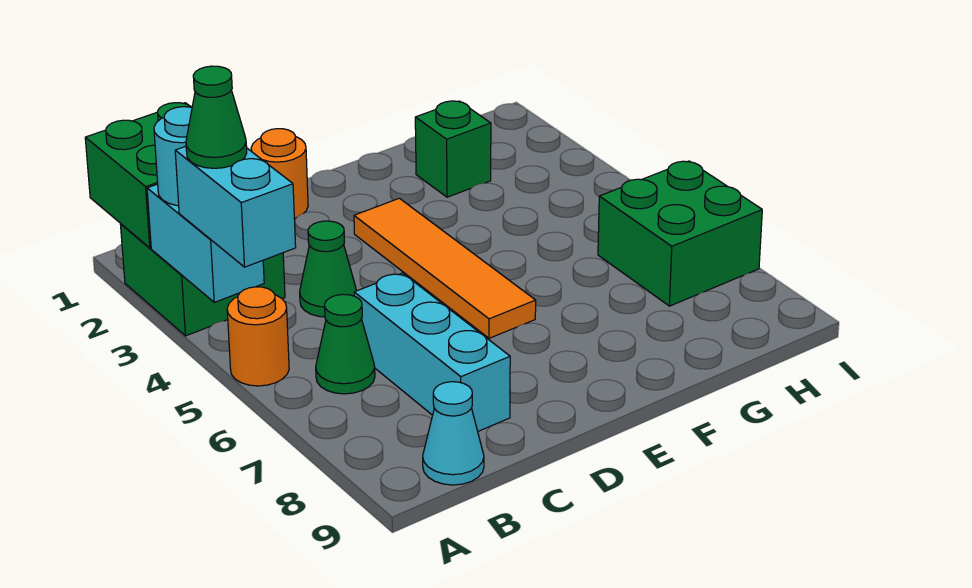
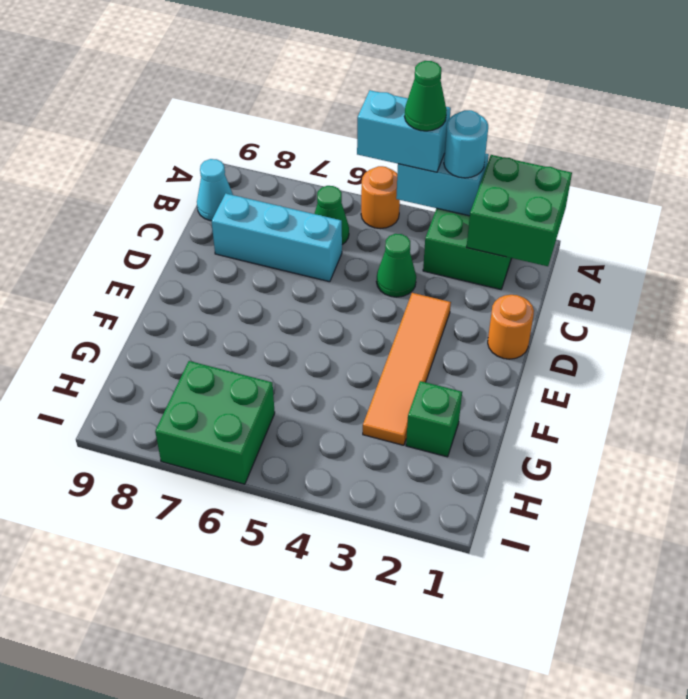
orange 1x4 tile [354,198,536,338] -> orange 1x4 tile turned to [363,293,451,445]

